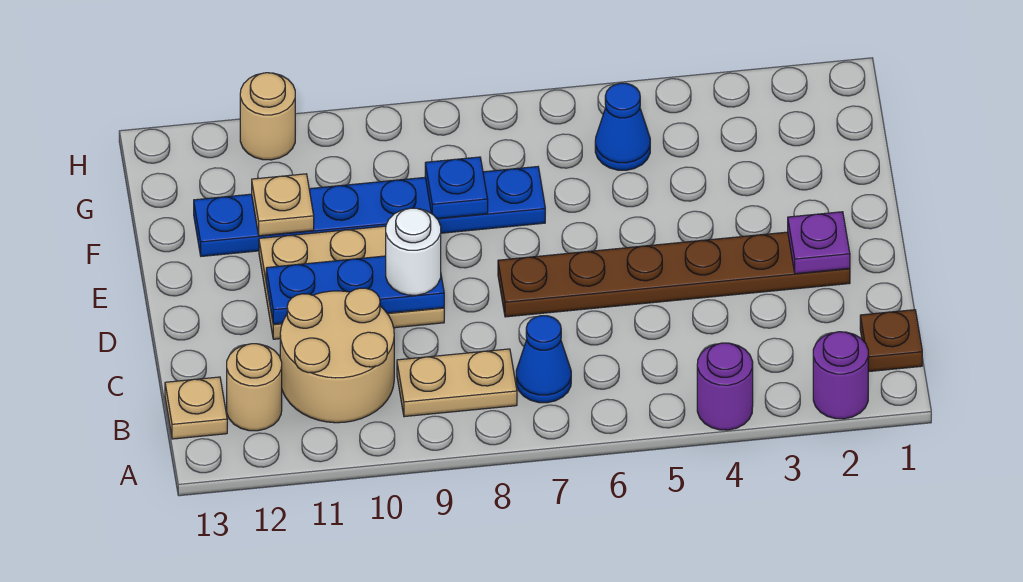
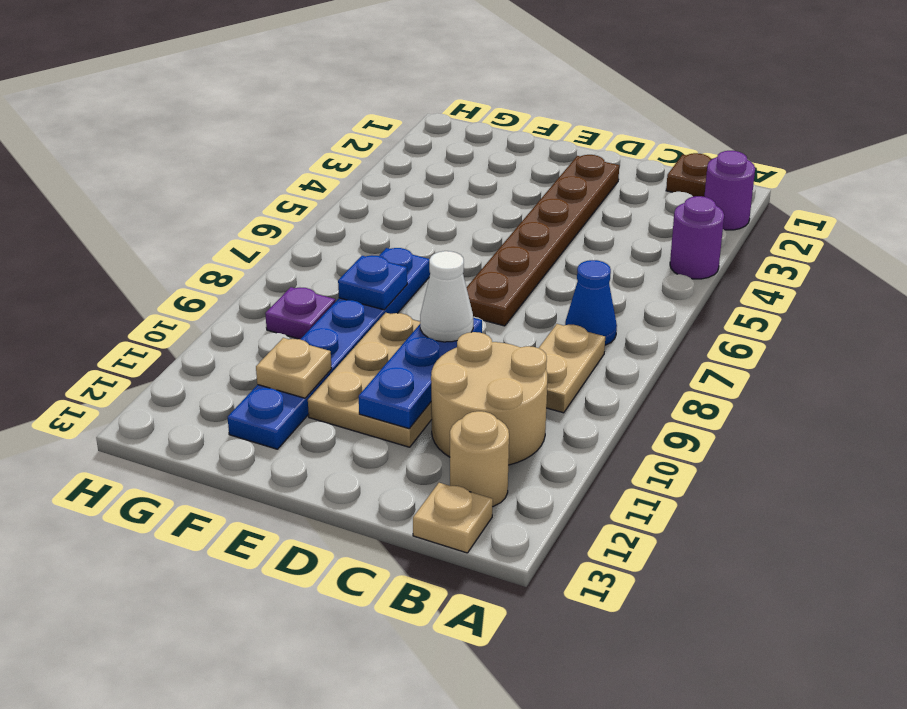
purple 1x1 plate [788,212,850,274] -> purple 1x1 plate moved to [265,287,335,339]
white 1x1 round brick [386,208,441,295] -> white 1x1 cone [420,251,473,342]
blue 1x1 cone [595,83,650,170] -> none
tan 1x1 round brick [240,73,295,160] -> none

